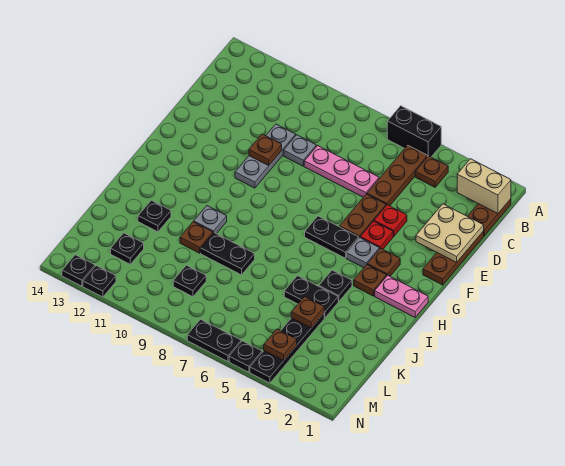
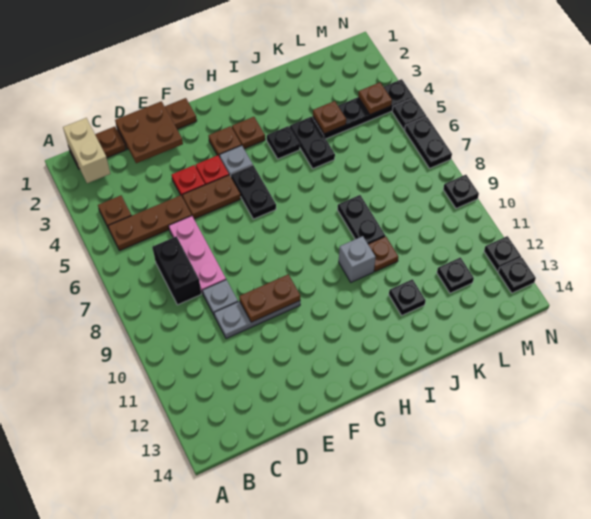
black 1x2 brick [387,106,441,157] -> black 1x2 brick moved to [153,236,201,305]
tan 2x2 plate [416,204,484,262] -> brown 2x2 plate [115,101,183,163]
brown 1x1 plate [249,134,282,166] -> brown 1x2 plate [239,274,300,322]
pink 1x2 plate [375,275,428,317] -> none
grey 1x1 plate [194,206,227,234] -> grey 1x1 brick [339,236,376,282]
black 1x1 plate [173,265,206,297] -> black 1x1 plate moved to [443,175,479,208]

